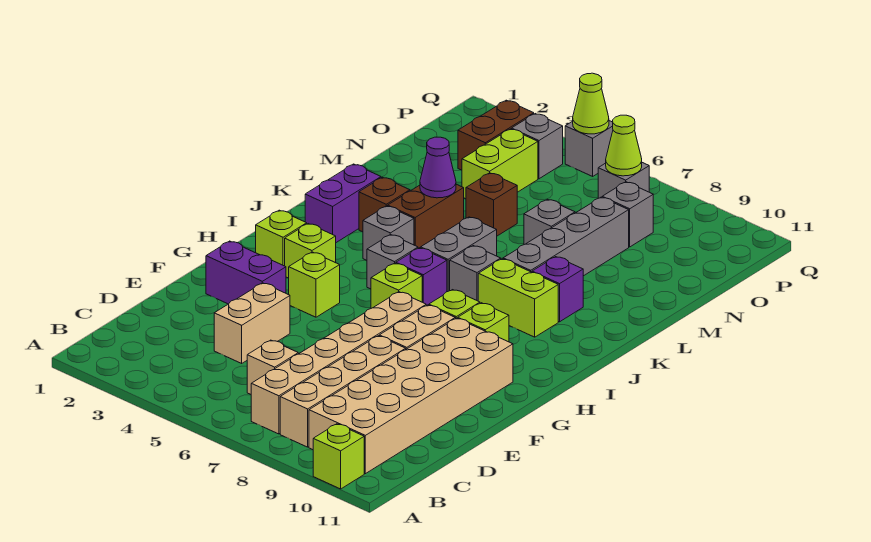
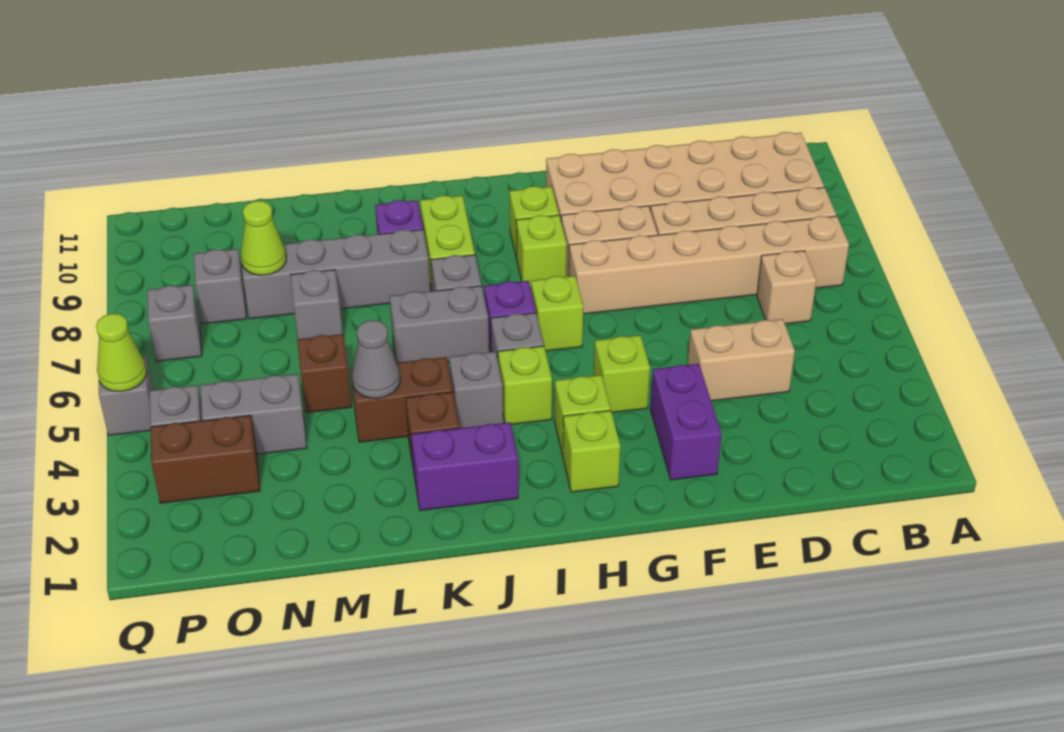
lime 1x1 brick [313,424,364,489] -> lime 1x1 brick moved to [498,346,552,424]
purple 1x1 cone [420,137,456,198] -> grey 1x1 cone [352,320,400,398]
lime 1x2 brick [462,129,538,199] -> grey 1x2 brick [200,374,307,454]
lime 1x1 cone [606,115,642,176] -> lime 1x1 cone moved to [241,201,286,275]

